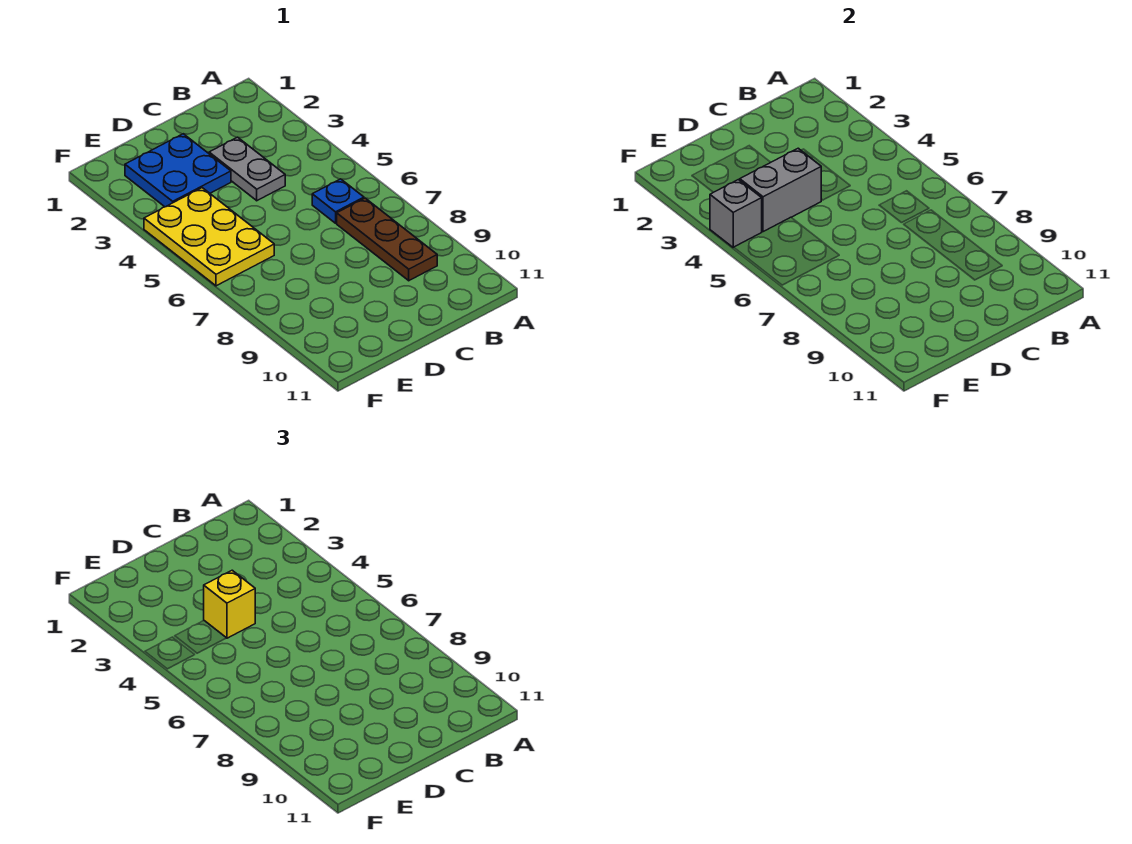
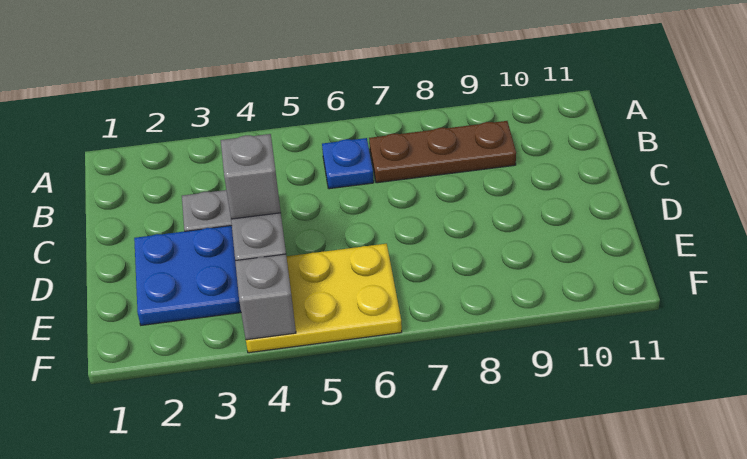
yellow 1x1 brick [204,570,255,638] -> grey 1x1 brick [221,134,281,219]

